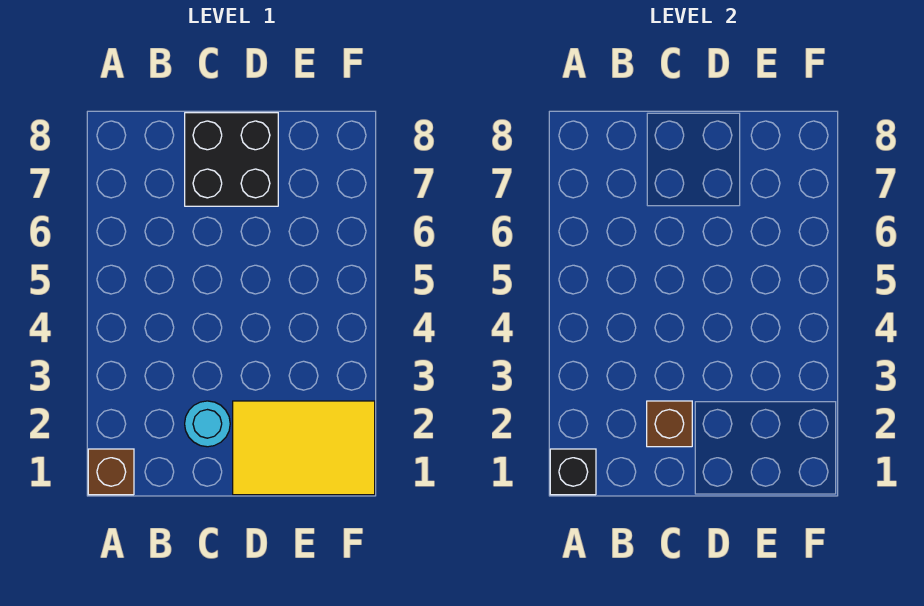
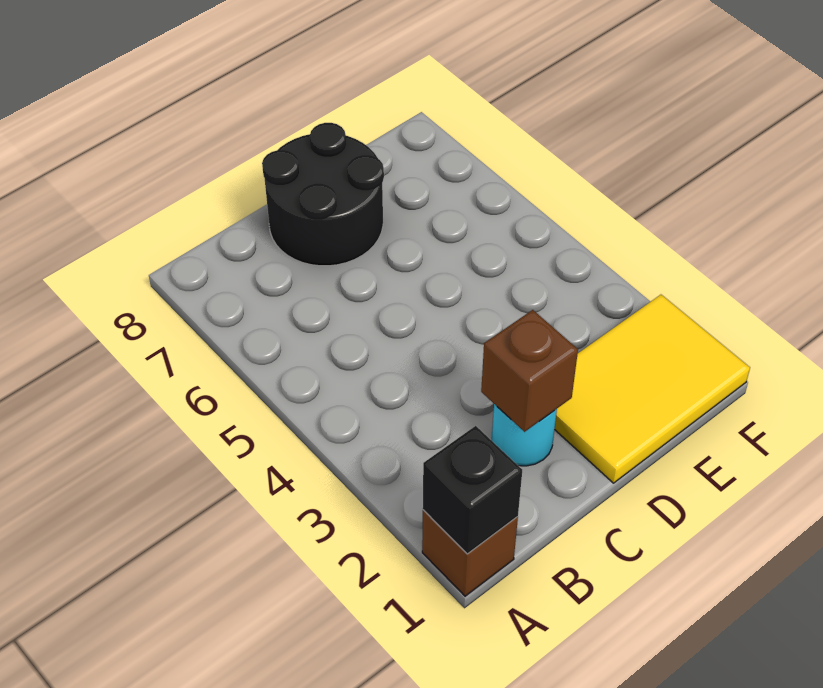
black 2x2 brick [185,113,278,206] -> black 2x2 round brick [262,123,384,266]

